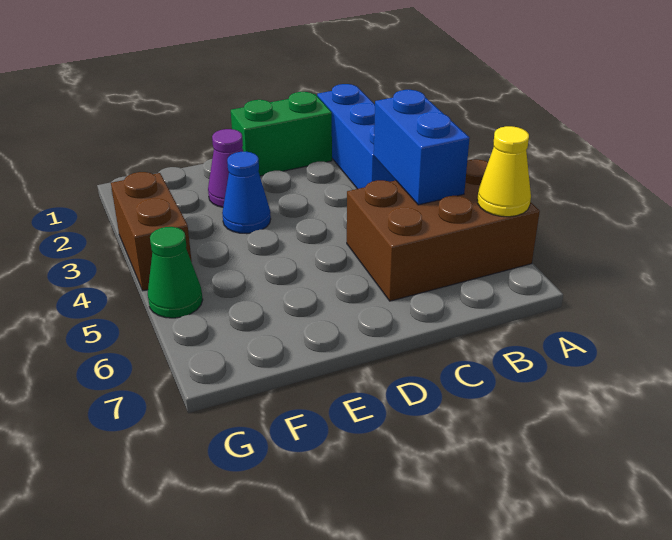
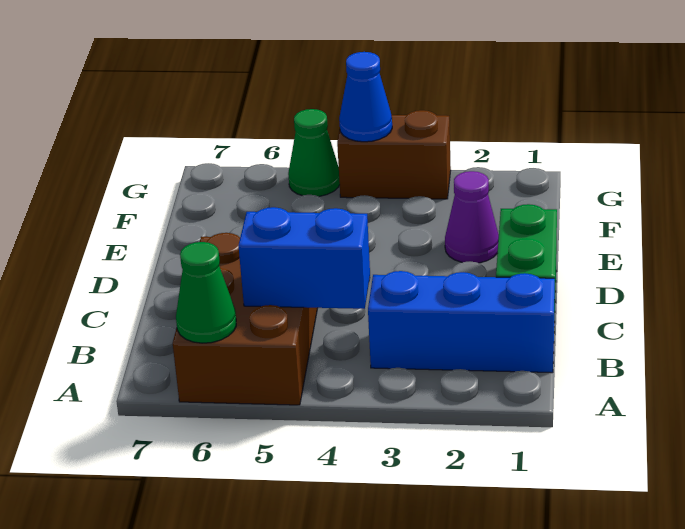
yellow 1x1 cone [477,126,531,217] -> green 1x1 cone [176,242,236,343]
blue 1x1 cone [222,152,271,234] -> blue 1x1 cone moved to [339,52,392,142]

